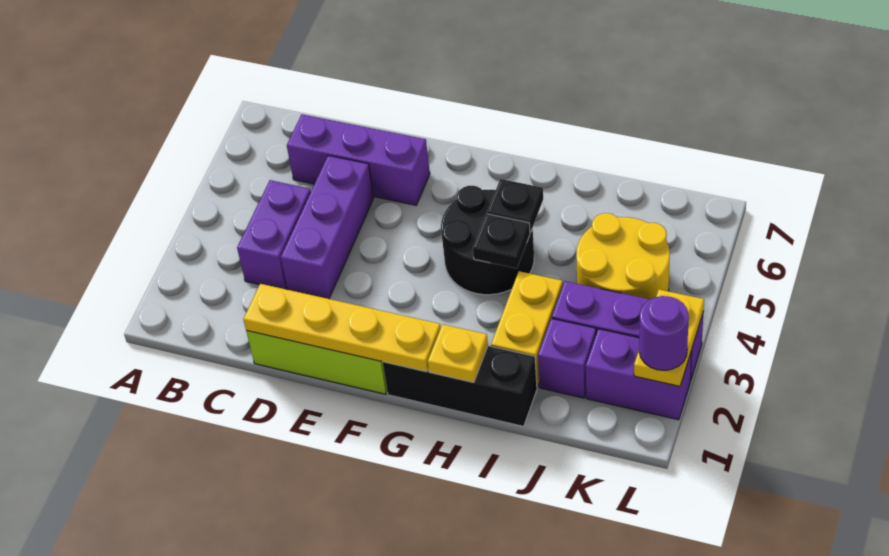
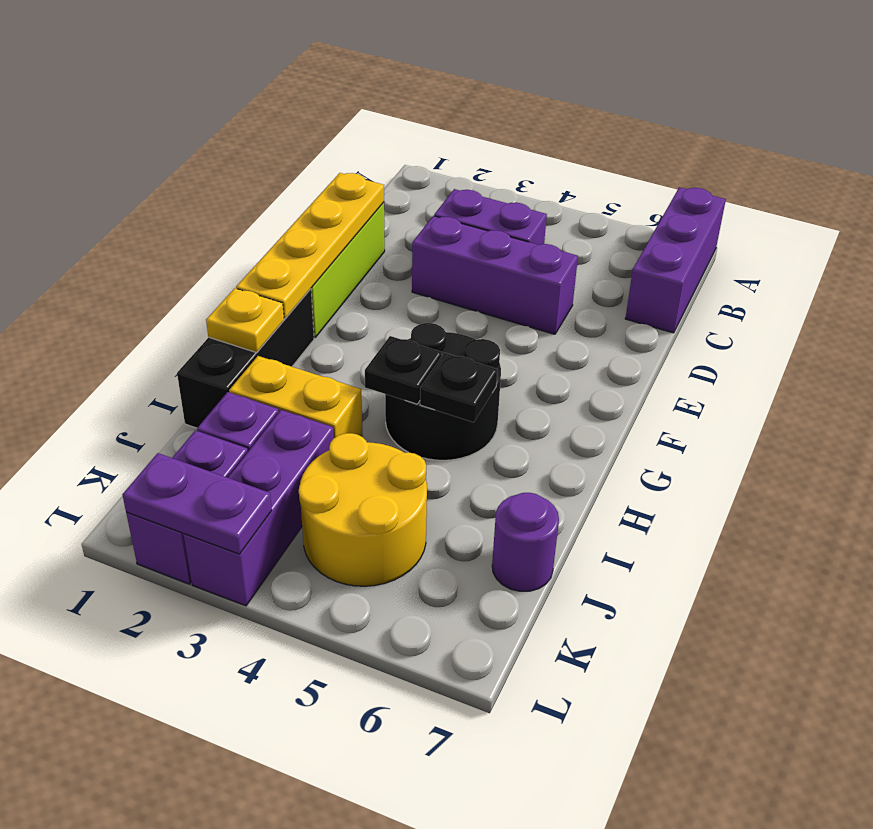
purple 1x3 brick [287,114,430,205] -> purple 1x3 brick moved to [625,187,726,333]
yellow 1x2 plate [634,290,704,386] -> purple 1x2 plate [122,453,272,554]
purple 1x1 round brick [639,296,689,370] -> purple 1x1 round brick moved to [492,493,559,591]

